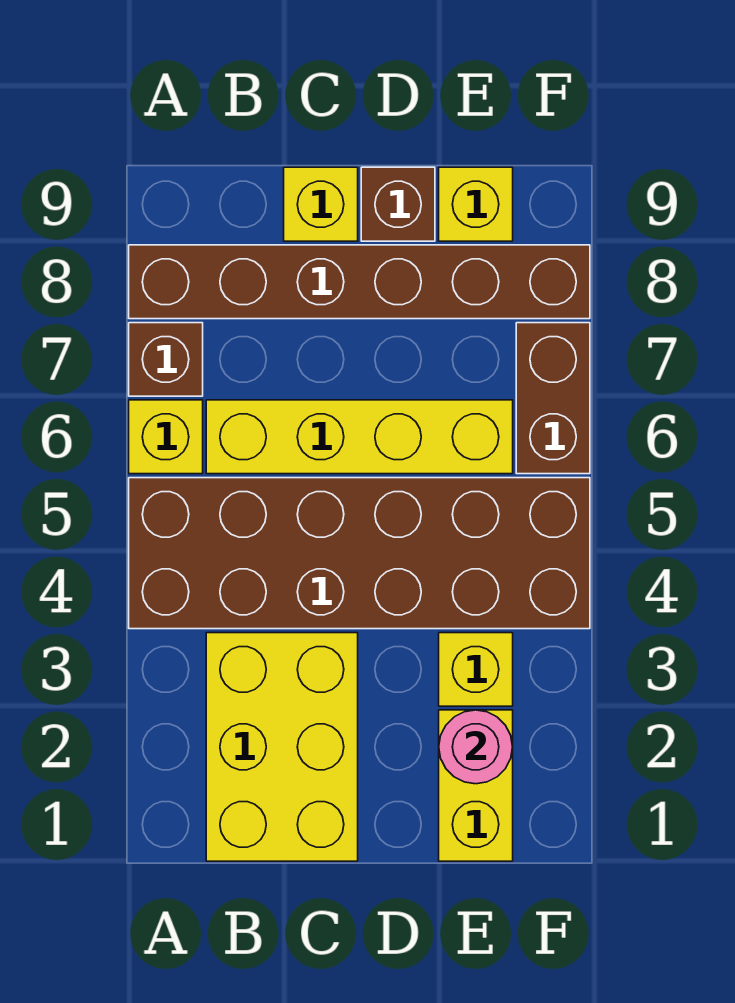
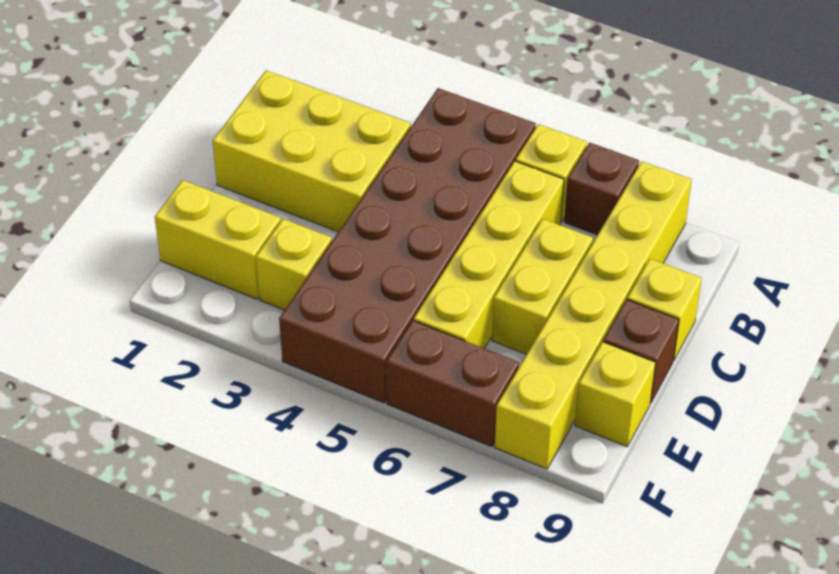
brown 1x6 brick [129,245,590,319] -> yellow 1x6 brick [495,161,692,469]
none -> yellow 1x2 brick [492,219,593,354]
pink 1x1 round brick [439,710,513,784] -> none

